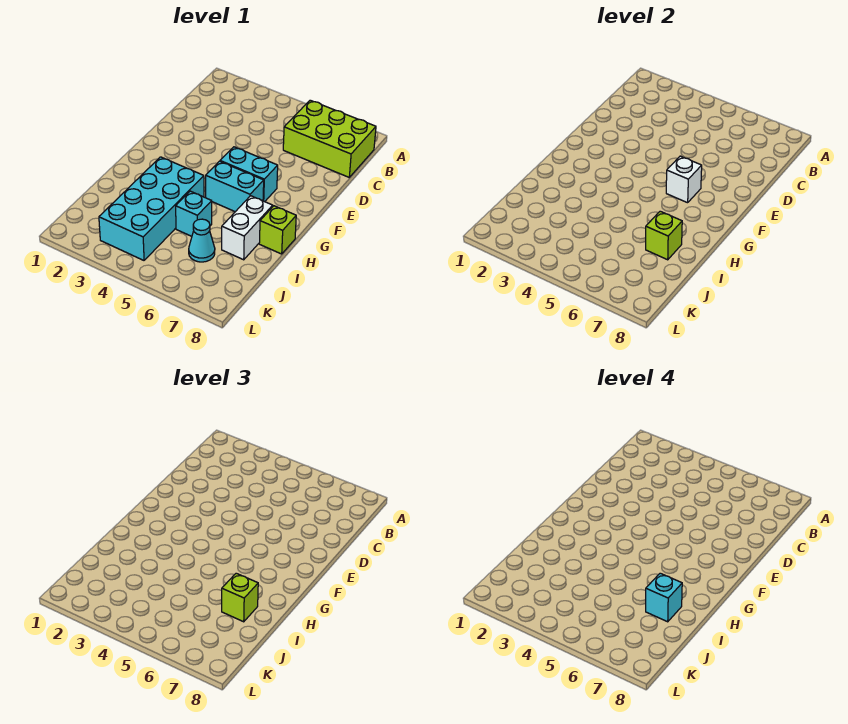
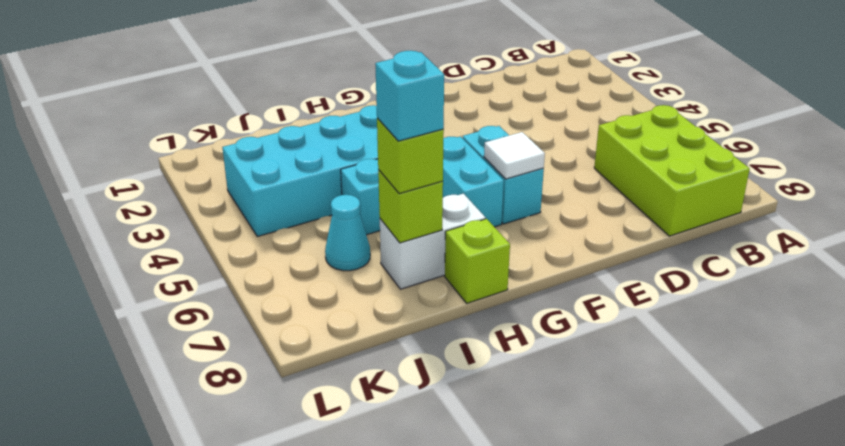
white 1x1 brick [666,156,702,203] -> white 1x1 tile [484,132,545,179]

